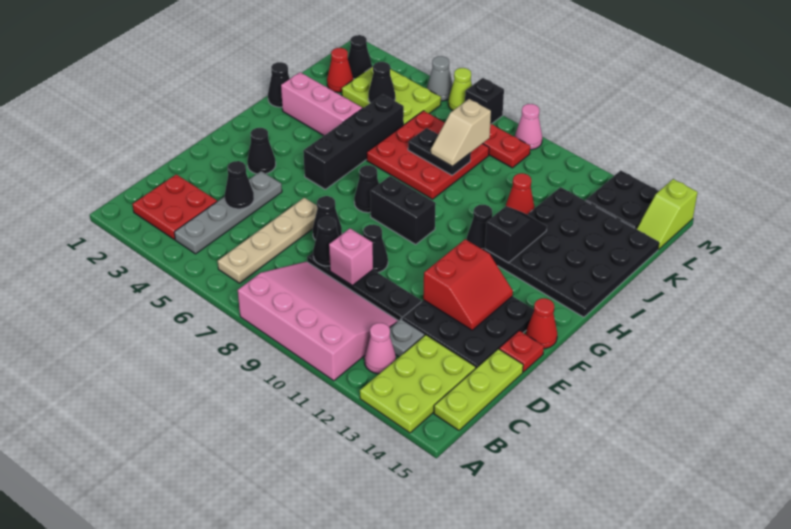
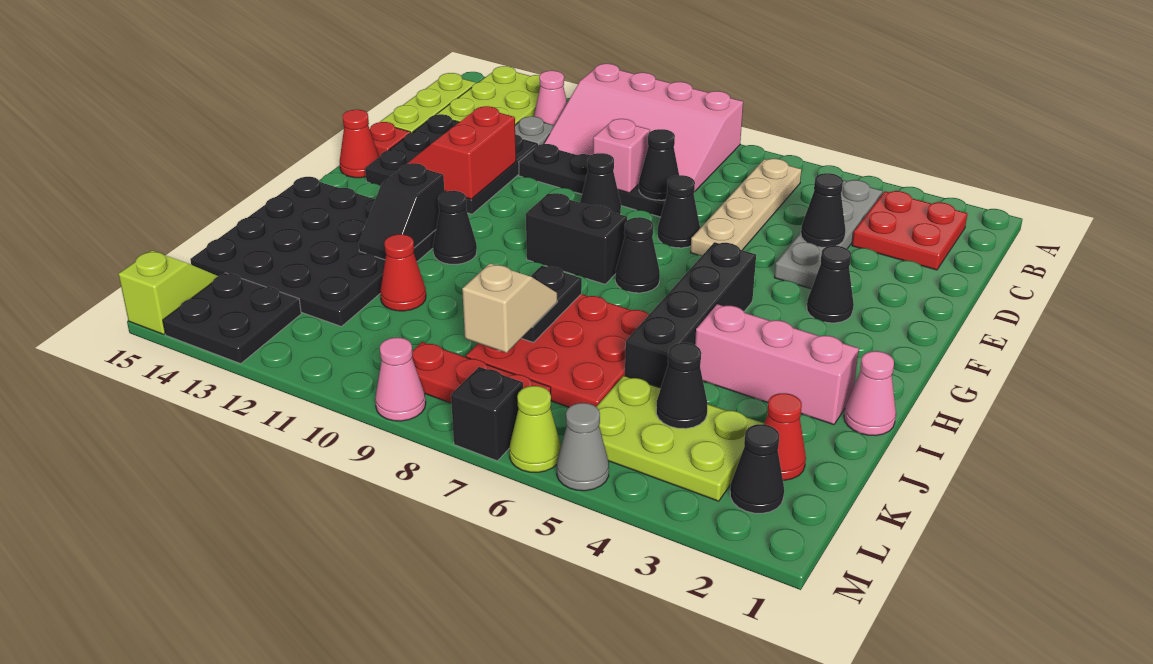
black 1x1 cone [268,62,290,107] -> pink 1x1 cone [844,351,896,435]
black 1x2 plate [408,128,471,175] -> black 1x2 plate turned to [521,266,582,342]

